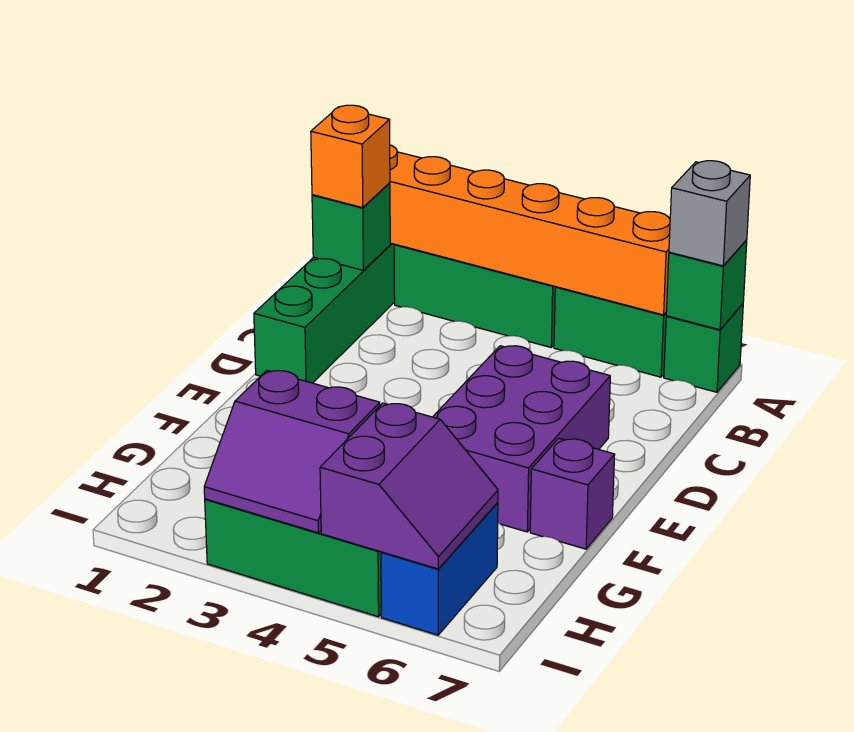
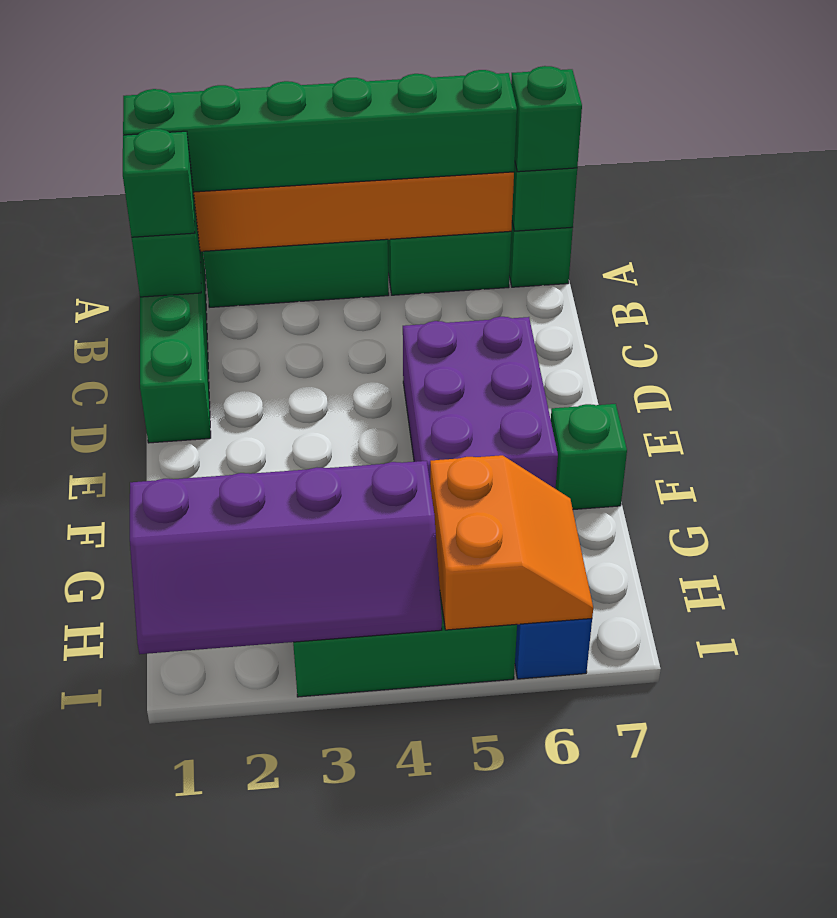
none -> green 1x6 brick [123,70,517,192]
grey 1x1 brick [669,161,750,266] -> green 1x1 brick [511,66,582,172]
orange 1x1 brick [311,105,390,208] -> green 1x1 brick [123,129,195,237]
purple 1x1 brick [530,438,615,549] -> green 1x1 brick [551,404,627,509]
purple 2x2 slope [204,370,380,533] -> purple 2x4 slope [130,461,442,654]
purple 2x2 slope [320,403,498,569] -> orange 2x2 slope [430,455,593,630]

